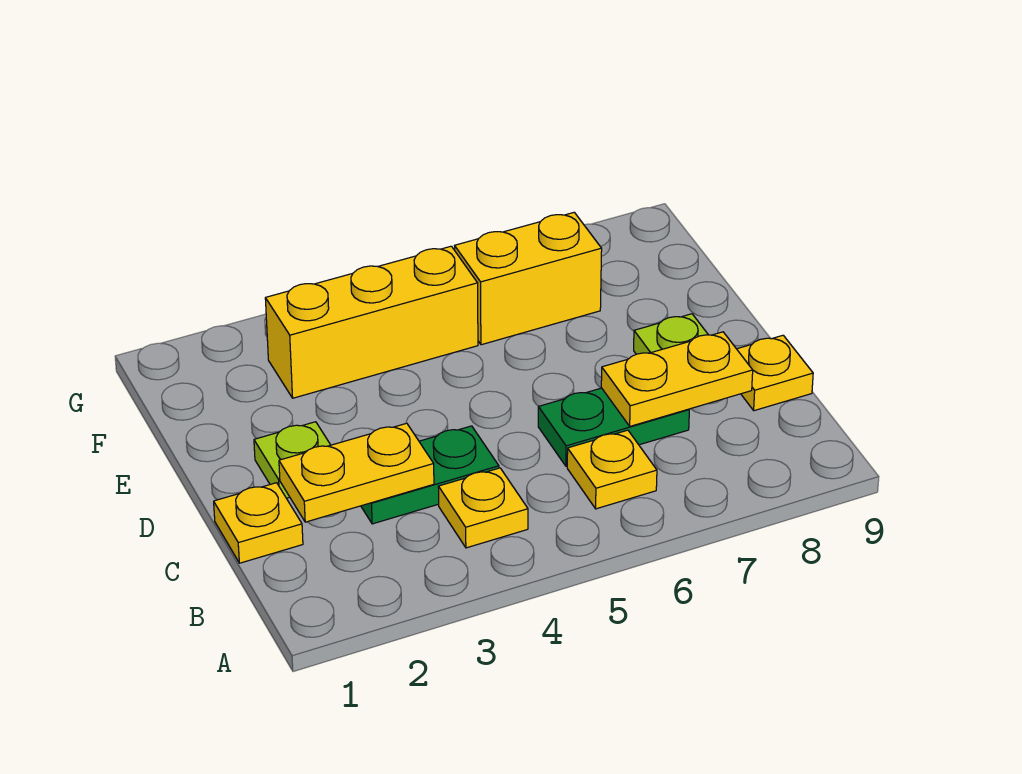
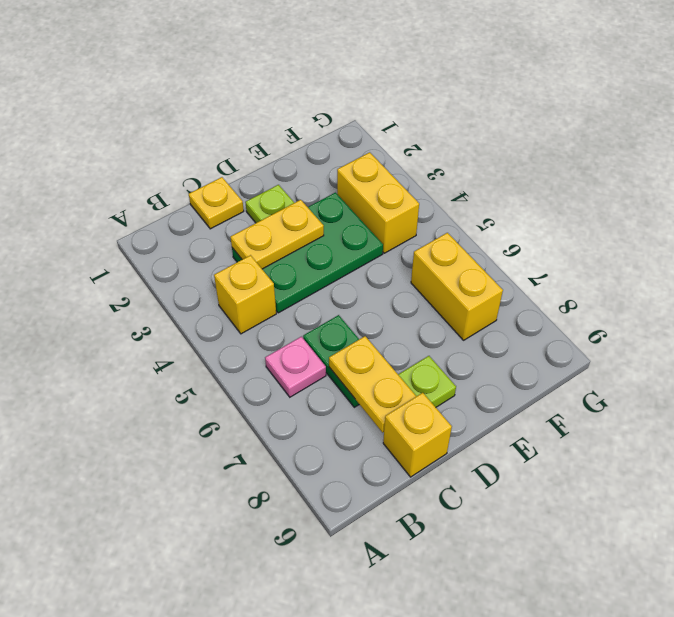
yellow 1x1 plate [438,468,528,548] -> yellow 1x1 brick [214,255,276,334]
yellow 1x1 plate [567,430,657,509] -> pink 1x1 plate [265,337,326,397]
yellow 1x2 plate [279,423,434,522] -> yellow 1x2 plate turned to [231,200,324,269]
green 1x2 plate [361,426,499,524] -> green 2x3 plate [232,193,383,313]
yellow 1x1 plate [737,335,813,411] -> yellow 1x1 brick [383,393,452,477]
yellow 1x3 brick [265,246,478,398] -> yellow 1x2 brick [337,152,419,253]

